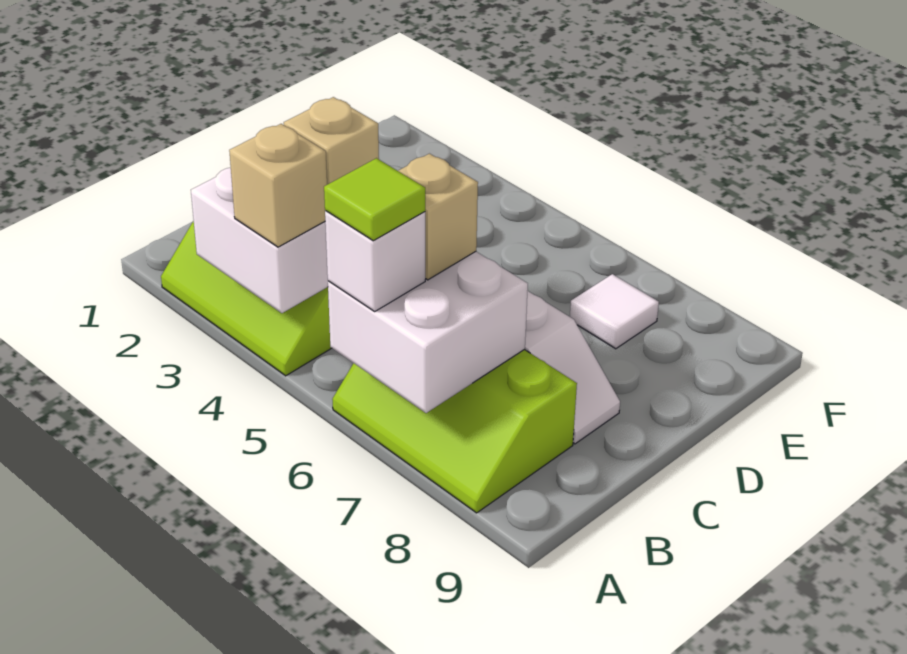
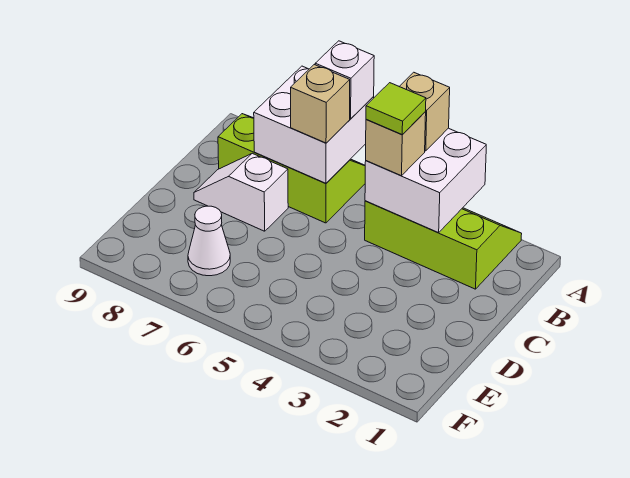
lime 1x1 tile [324,158,425,241] -> lime 1x1 tile moved to [366,83,426,135]
white 1x1 tile [570,274,659,349] -> white 1x1 cone [188,206,230,276]

